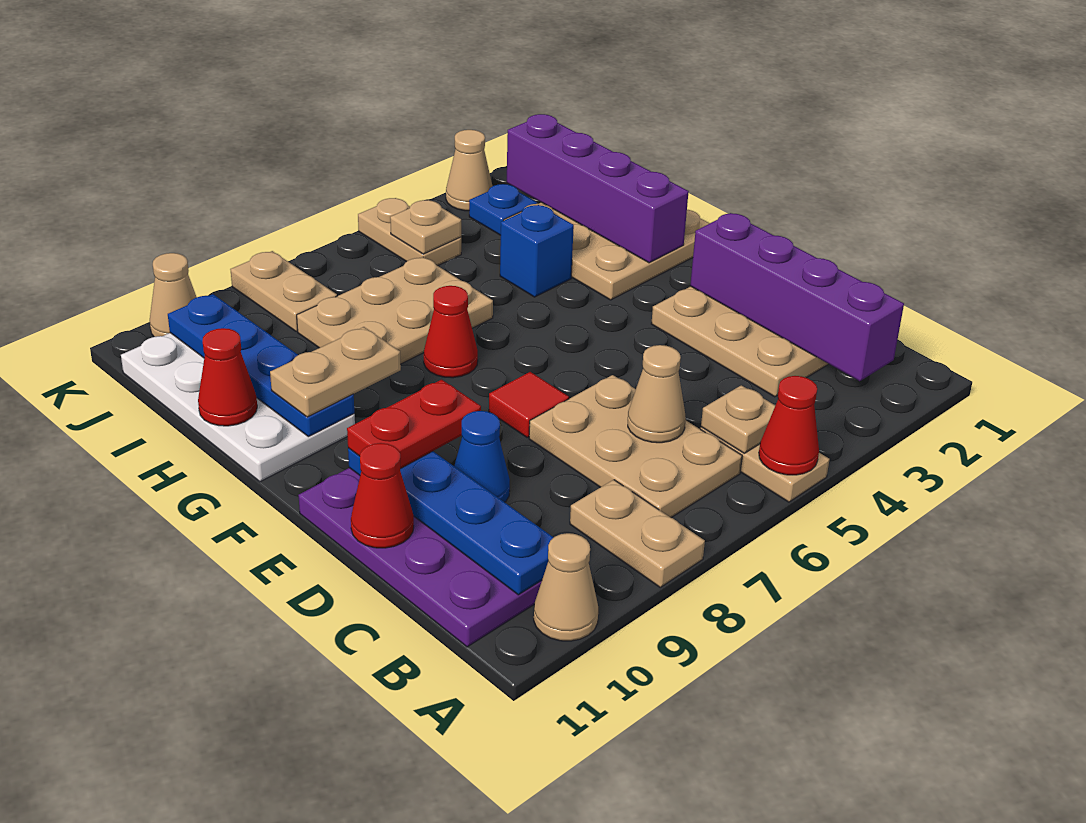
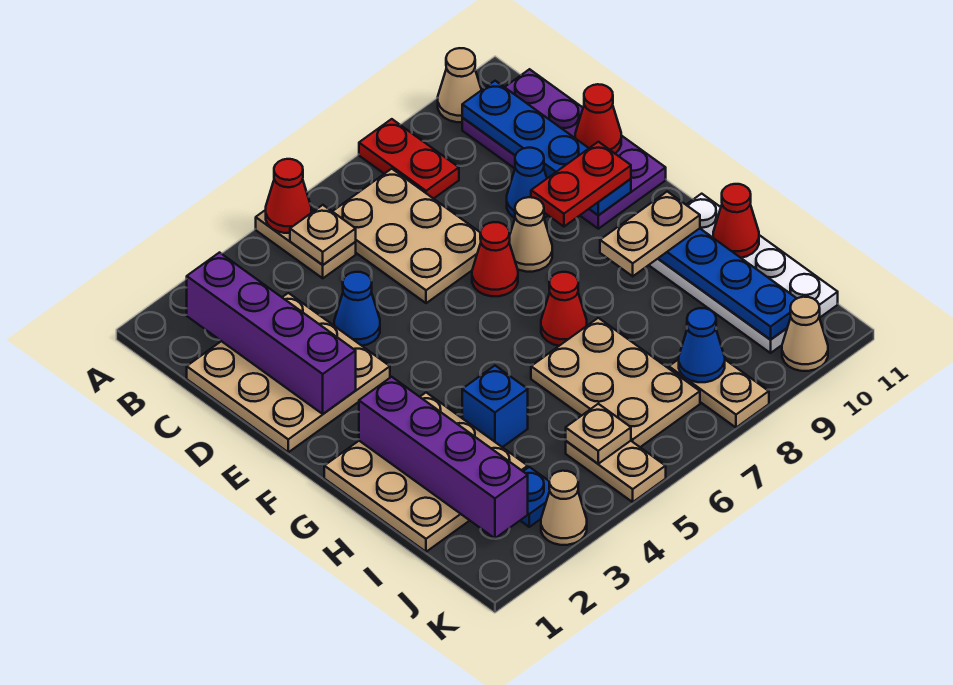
tan 1x2 plate [570,480,705,587] -> red 1x2 plate [359,119,459,199]
tan 1x1 cone [628,345,686,443] -> tan 1x1 cone moved to [509,197,552,272]
none -> blue 1x1 cone [334,272,380,346]
red 1x1 tile [489,372,569,438] -> red 1x1 cone [472,222,518,296]
tan 2x3 plate [297,257,493,364] -> tan 2x3 plate turned to [531,318,700,447]
none -> blue 1x1 cone [679,308,725,382]

